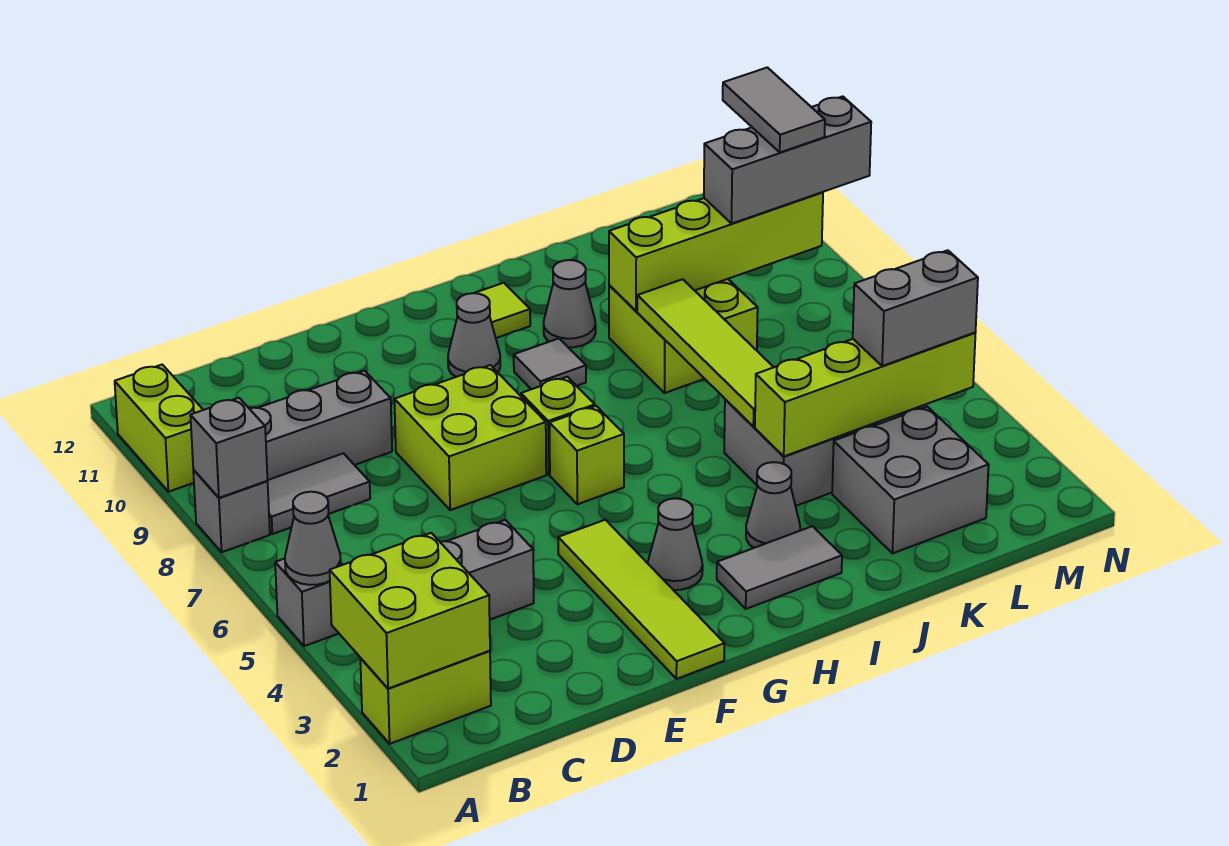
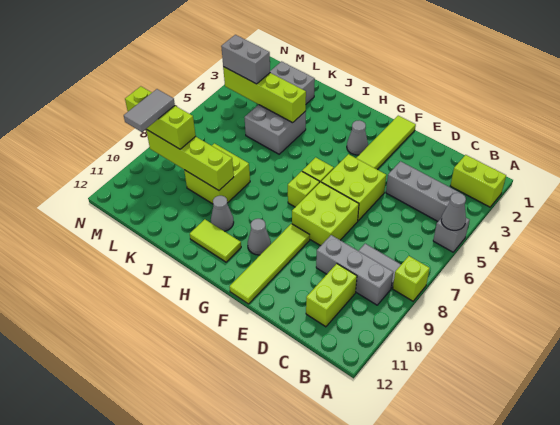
lime 2x2 brick [330,533,490,689] -> lime 2x2 brick moved to [321,154,386,221]
grey 1x1 brick [193,470,270,552] -> lime 1x1 brick [393,256,430,301]
grey 1x1 brick [190,398,268,498] -> none
lime 1x2 brick [115,365,203,492] -> lime 1x2 brick moved to [306,264,357,327]
grey 1x2 tile [717,526,842,609] -> none
grey 1x1 tile [514,339,586,389] -> none
lime 1x1 tile [475,283,530,338] -> lime 1x2 tile [190,219,241,262]
grey 1x1 cone [746,462,800,548] -> none
lime 1x4 tile [637,279,774,427] -> lime 1x4 tile moved to [230,224,310,304]
grey 1x3 brick [704,96,871,224] -> lime 1x3 brick [125,86,196,149]

